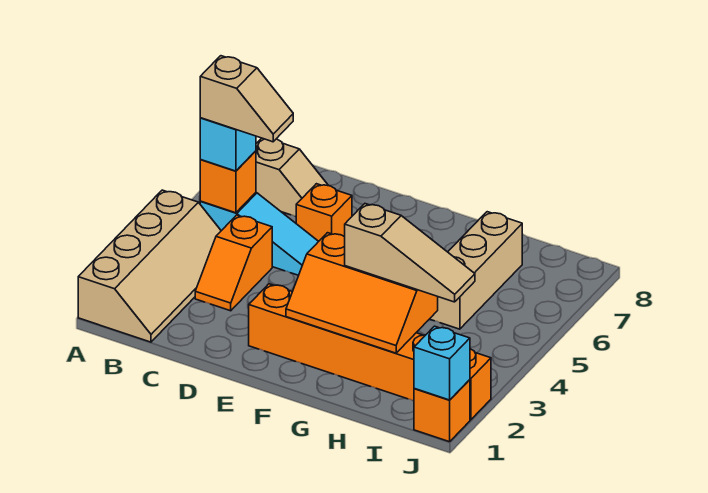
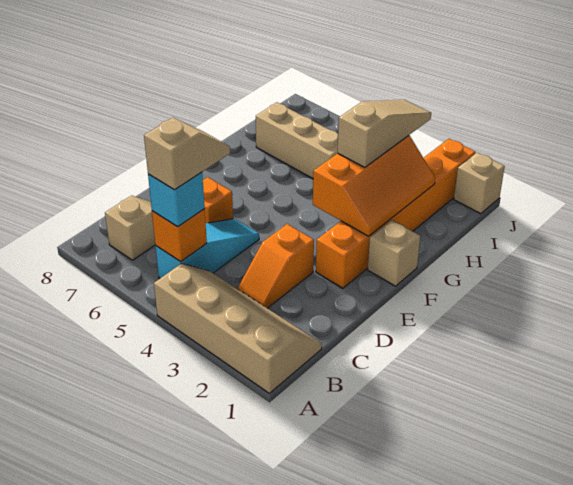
orange 1x2 slope [195,215,272,311] -> orange 1x2 slope turned to [238,224,314,308]
none -> tan 1x1 brick [368,220,420,286]
orange 1x1 brick [414,380,470,442] -> tan 1x1 brick [454,153,505,214]
cyan 1x1 brick [414,326,470,400] -> none

